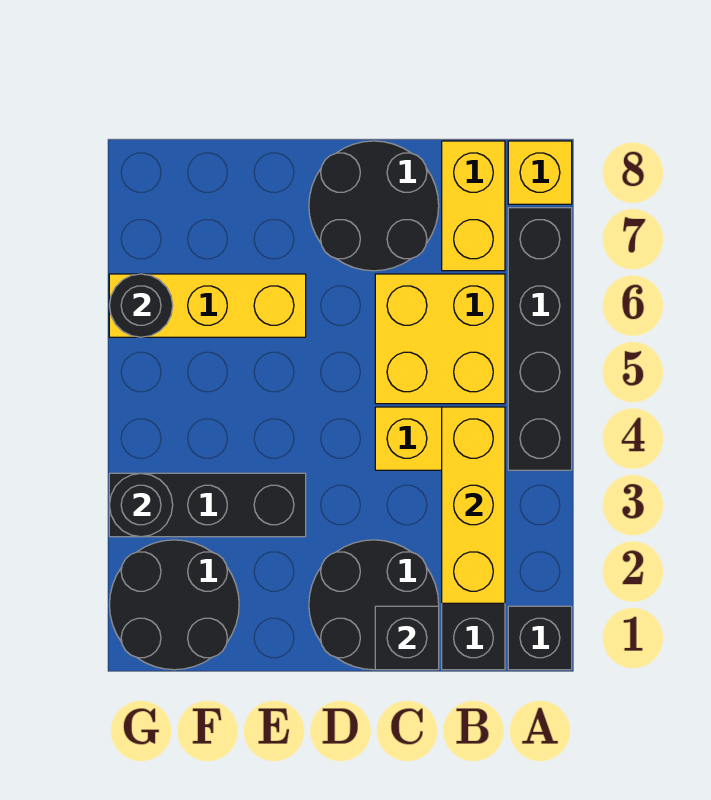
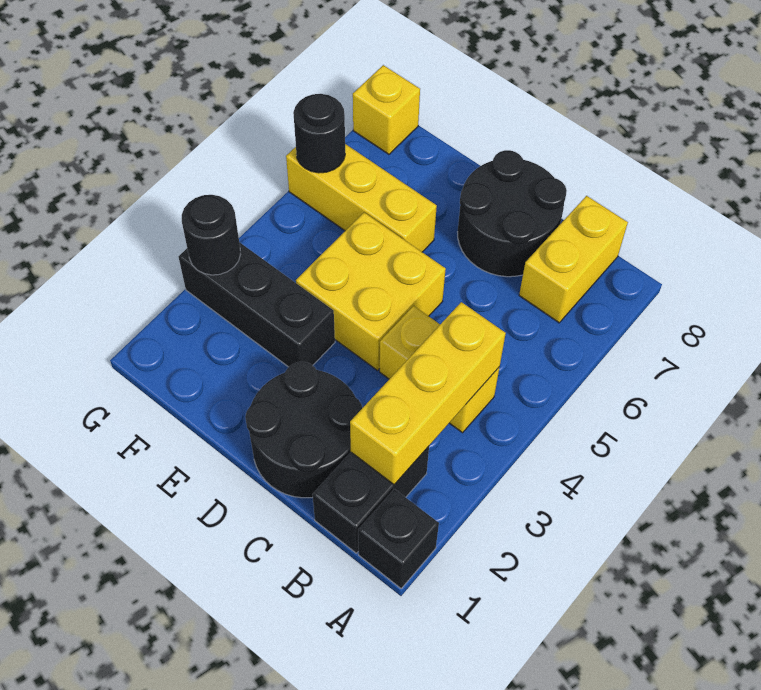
black 1x4 brick [508,208,572,470] -> none
yellow 1x1 brick [508,141,572,204] -> yellow 1x1 brick moved to [353,65,420,154]
yellow 2x2 brick [375,274,505,404] -> yellow 2x2 brick moved to [296,212,446,370]
black 1x1 brick [375,606,439,670] -> none
black 2x2 round brick [109,540,239,670] -> none

